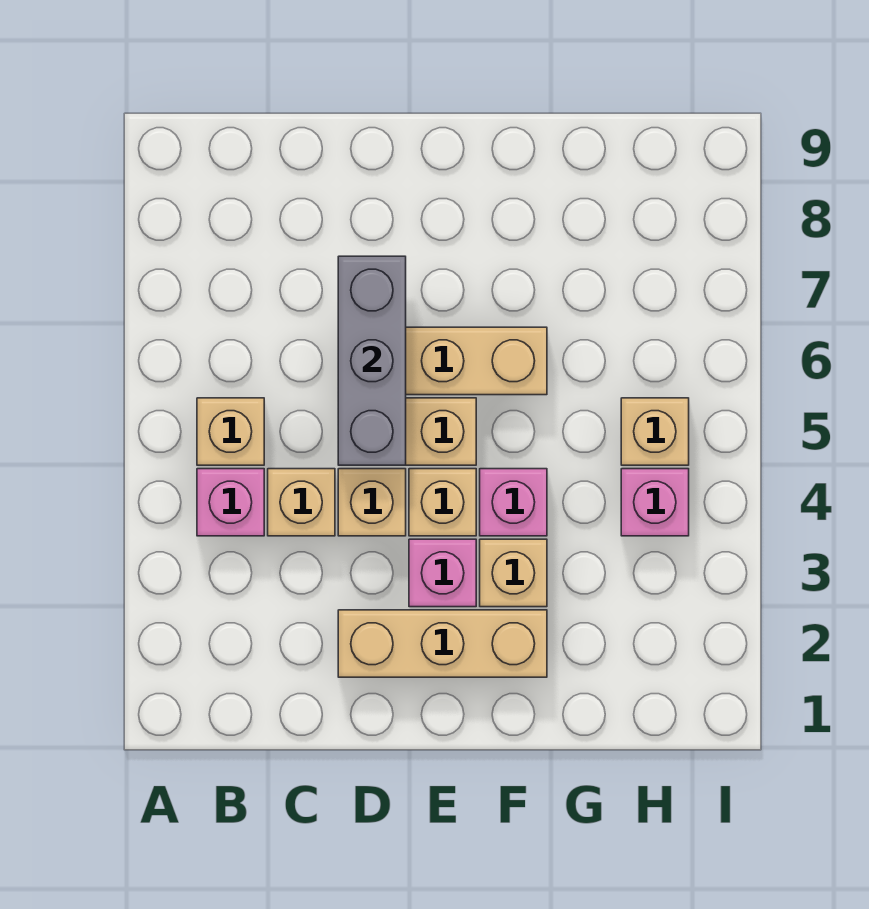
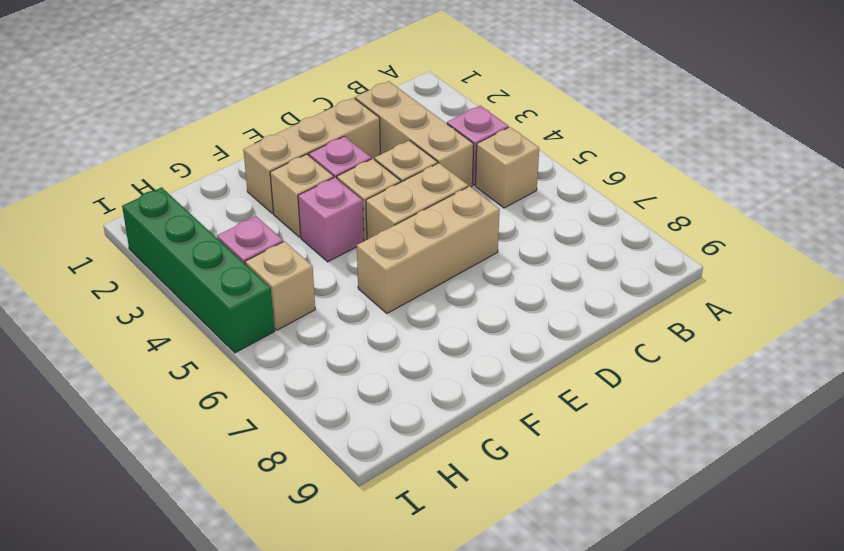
tan 1x1 brick [268,469,335,536] -> tan 1x3 brick [355,81,474,187]
grey 1x3 brick [338,256,406,465] -> none
none -> green 1x4 brick [122,187,275,353]

